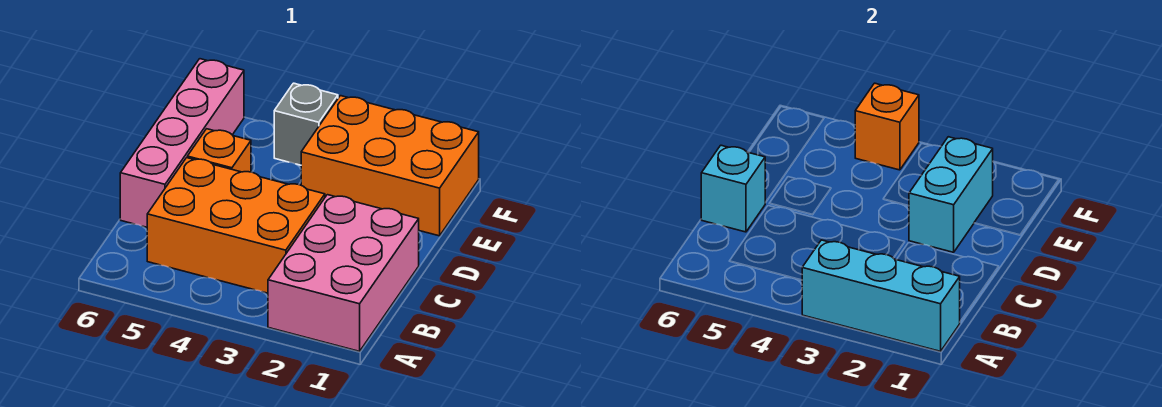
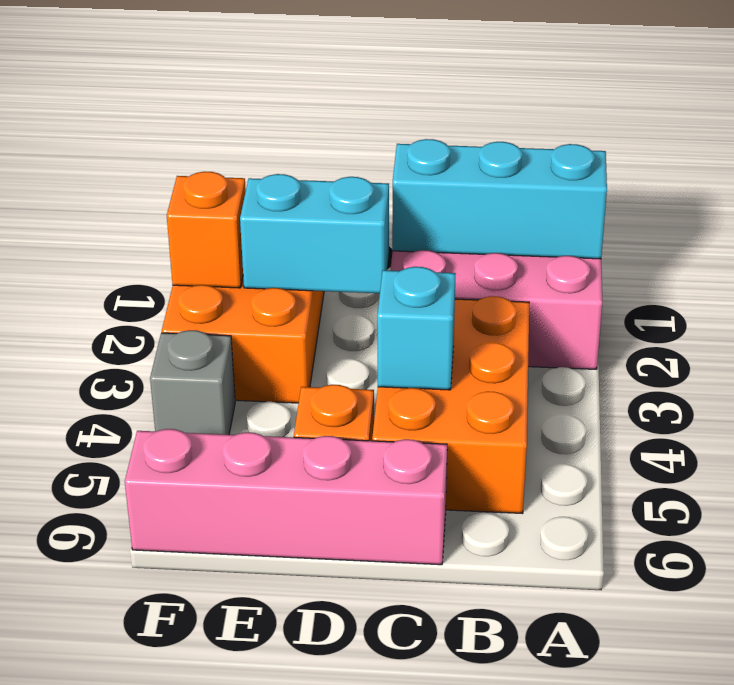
cyan 1x3 brick [802,240,960,351] -> cyan 1x3 brick turned to [392,139,607,259]
cyan 1x1 brick [701,145,766,232] -> cyan 1x1 brick moved to [377,267,456,390]
orange 1x1 brick [855,83,919,170] -> orange 1x1 brick moved to [167,172,246,288]

